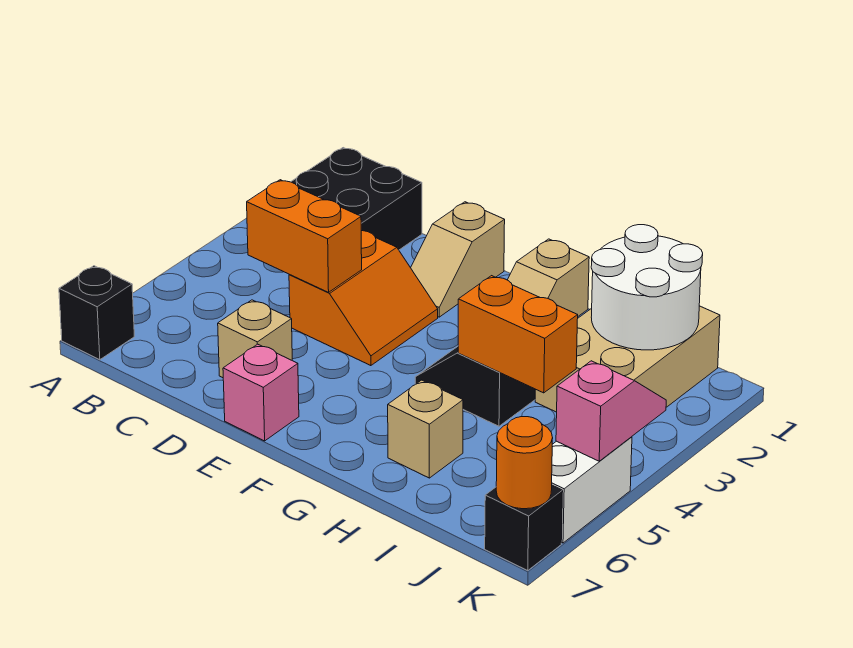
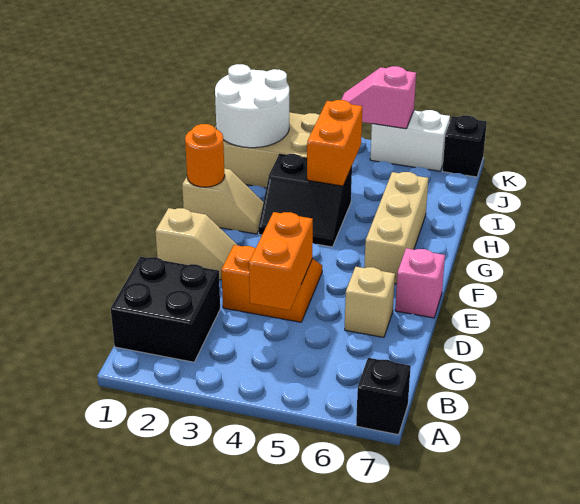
tan 1x1 brick [388,380,463,478] -> tan 1x3 brick [364,172,428,284]
orange 1x1 round brick [496,417,553,509] -> orange 1x1 round brick moved to [185,124,225,187]

